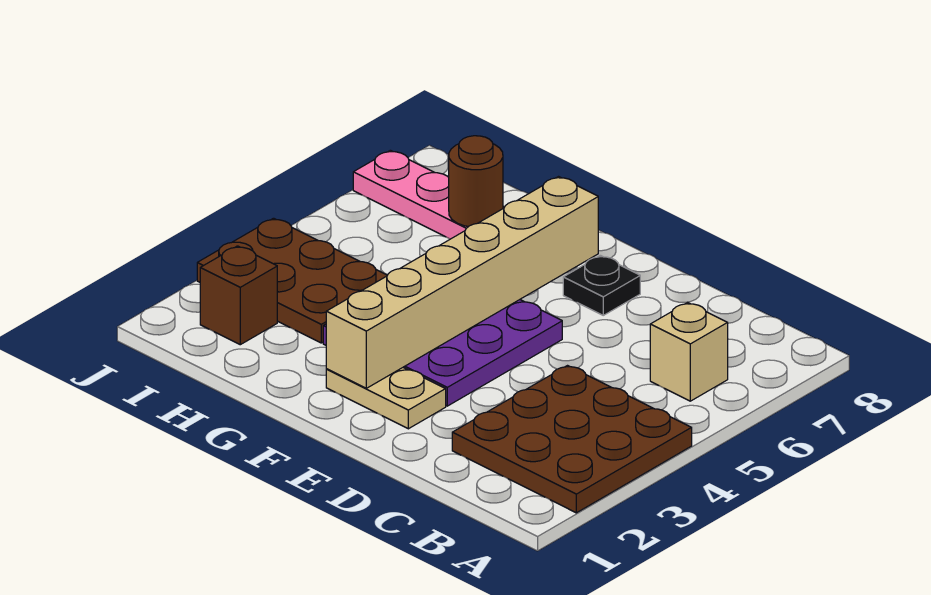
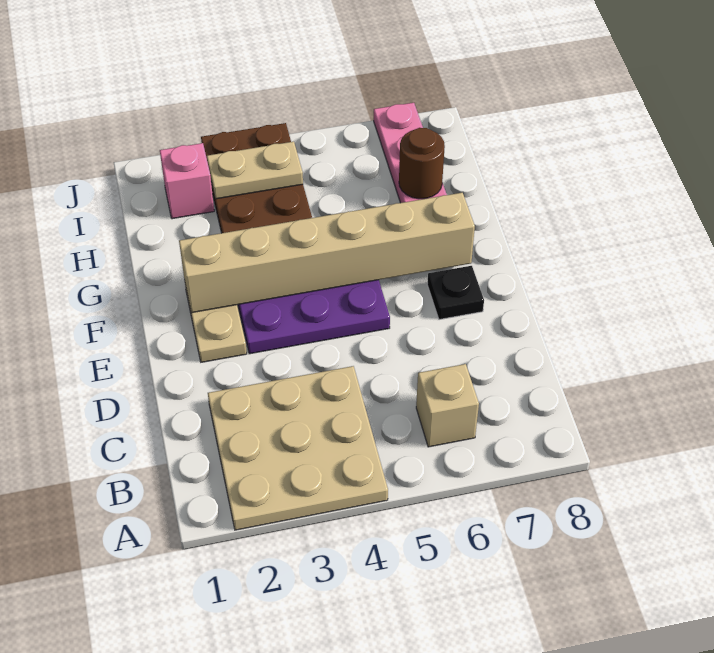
brown 3x3 plate [452,366,692,513] -> tan 3x3 plate [208,366,388,530]
brown 1x1 brick [200,246,277,345] -> pink 1x1 brick [160,143,214,219]
none -> tan 1x2 plate [207,142,303,199]

